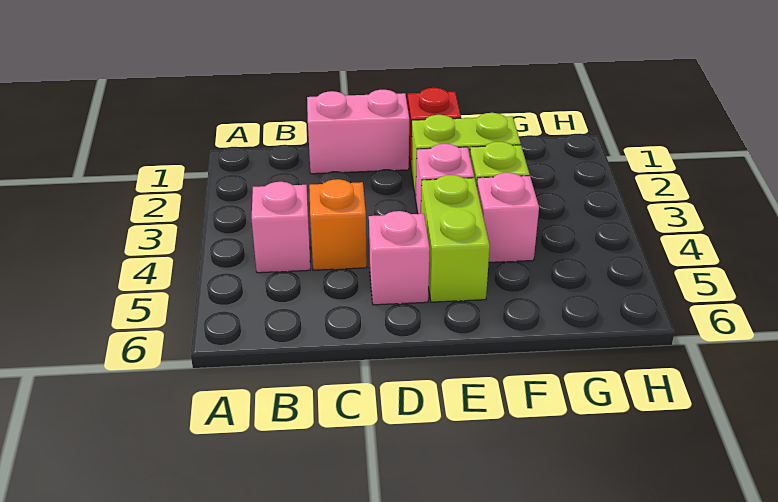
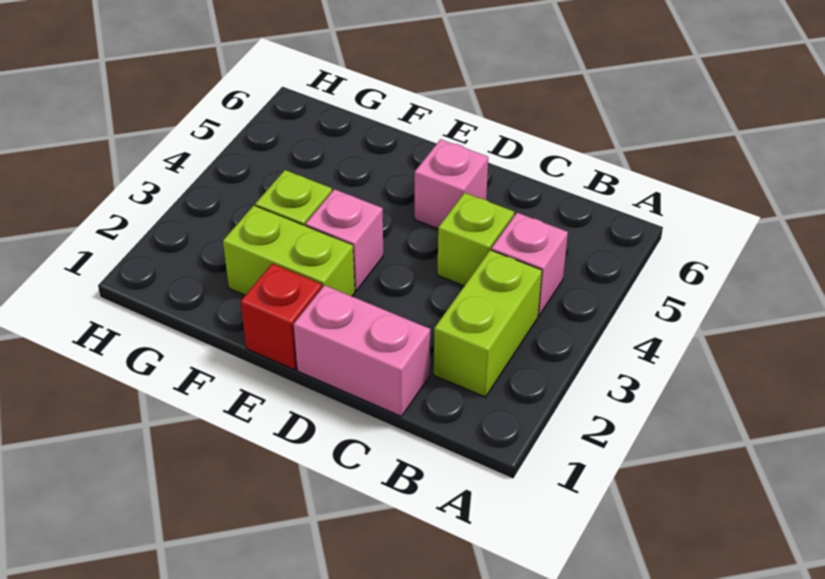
orange 1x1 brick [309,179,367,270] -> lime 1x1 brick [437,193,514,286]
lime 1x2 brick [421,175,490,302] -> lime 1x2 brick moved to [434,250,542,397]
pink 1x1 brick [477,173,539,262] -> none

